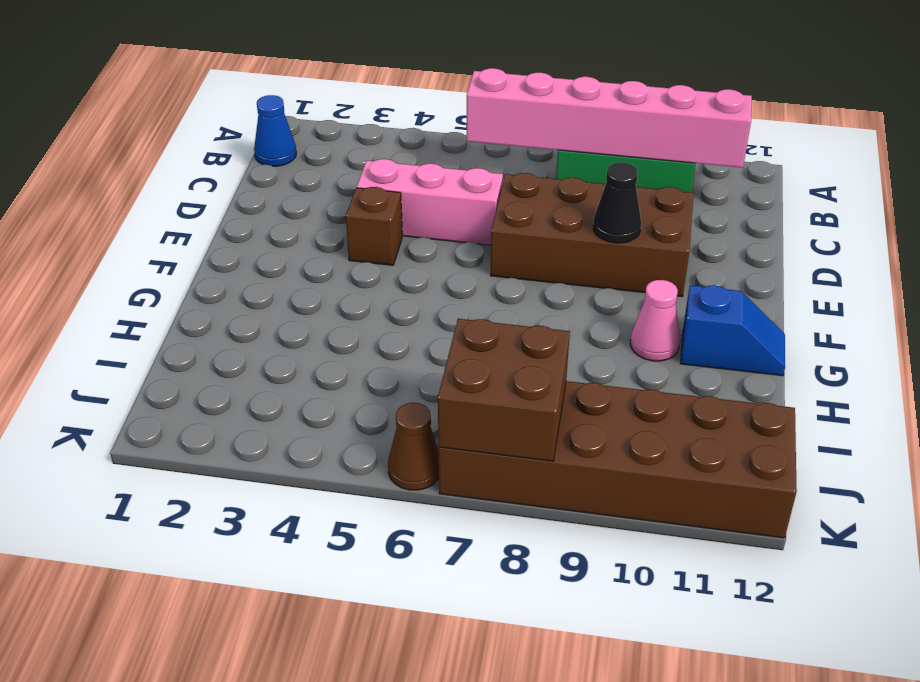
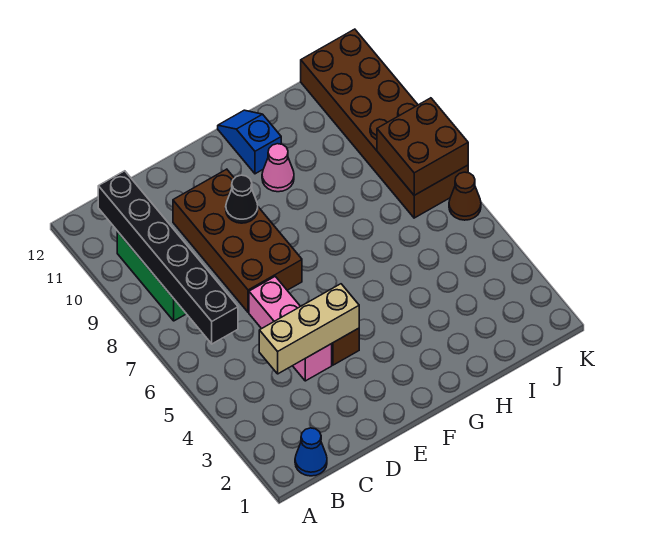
pink 1x6 brick [467,68,752,168] -> black 1x6 brick [98,171,238,344]
none -> tan 1x3 brick [259,284,359,374]

